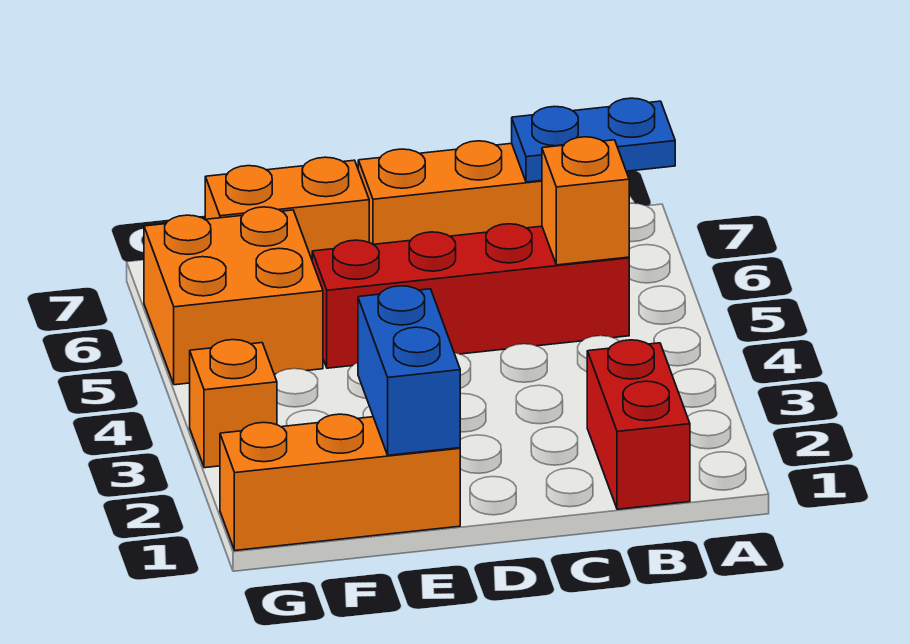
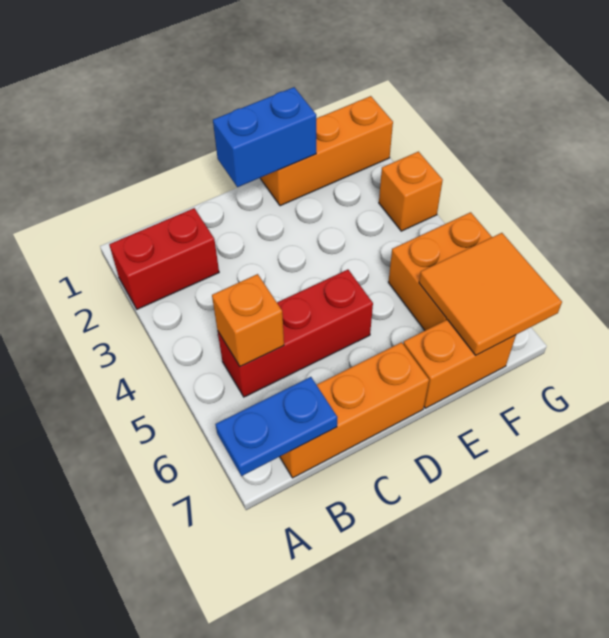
red 1x2 brick [587,340,690,509] -> red 1x2 brick turned to [109,208,219,309]
red 1x4 brick [312,224,629,368] -> red 1x3 brick [218,270,373,397]
blue 1x2 brick [358,286,460,455] -> blue 1x2 brick turned to [213,87,316,187]
none -> orange 2x2 tile [419,233,562,355]

